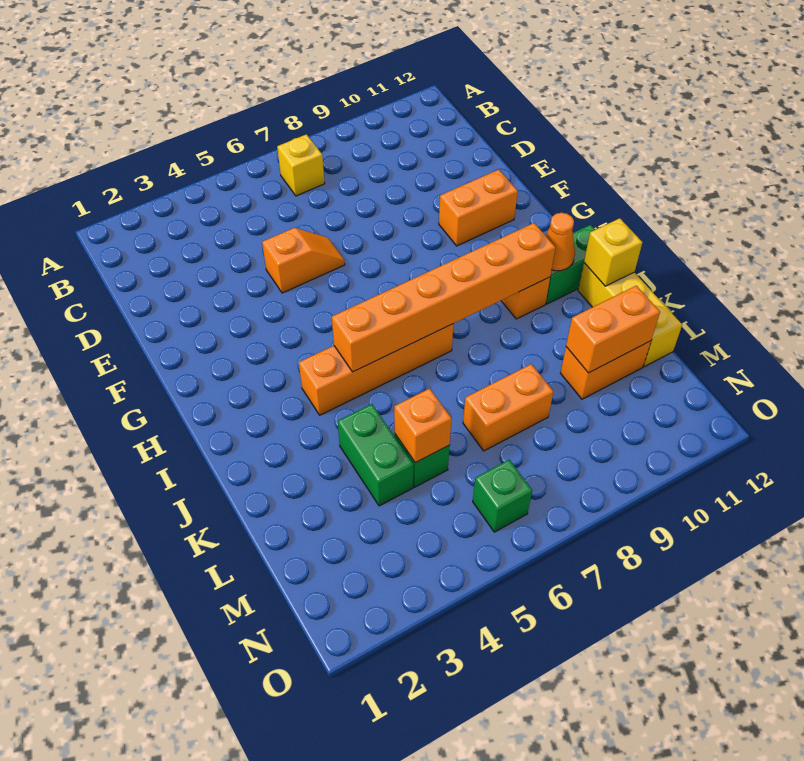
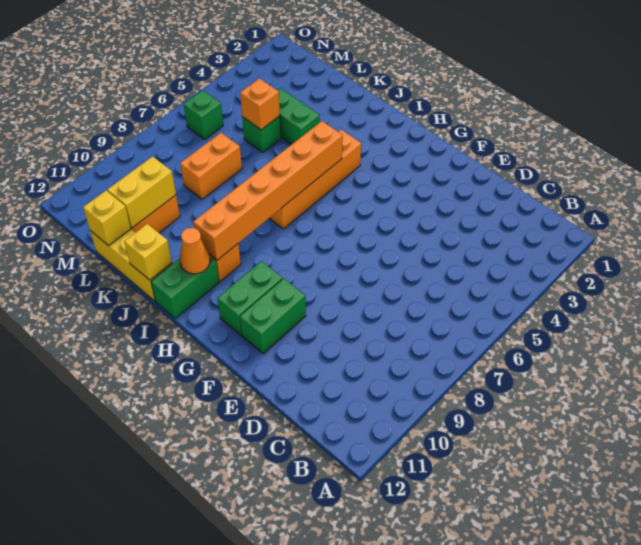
yellow 1x1 brick [277,134,325,196] -> yellow 1x1 brick moved to [83,191,131,246]
orange 1x2 slope [262,228,345,293] -> none
orange 1x2 brick [439,169,518,246] -> green 1x2 brick [240,279,306,354]
none -> green 1x2 brick [217,261,283,335]
orange 1x2 brick [566,286,660,373] -> yellow 1x2 brick [107,156,176,228]

